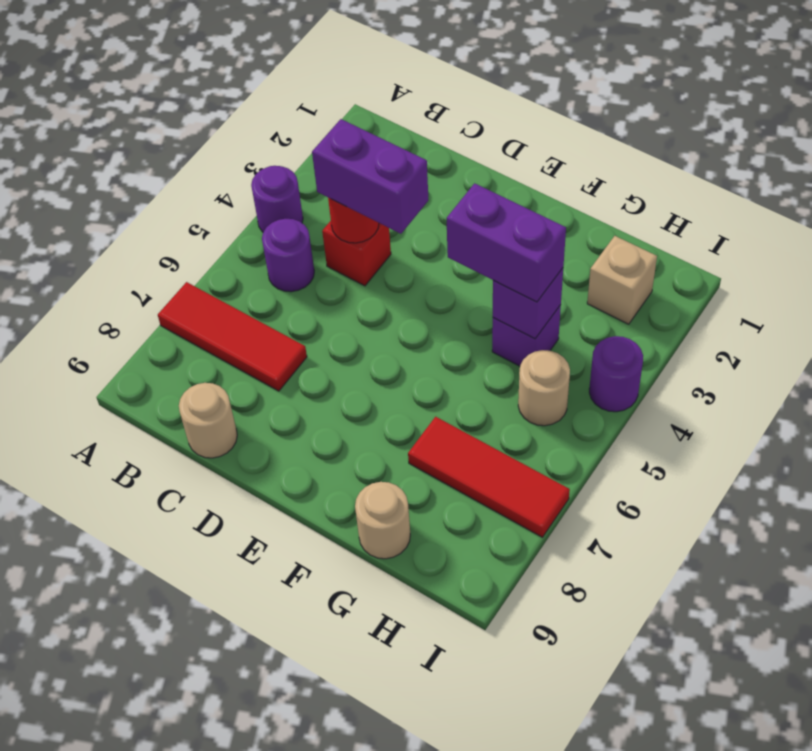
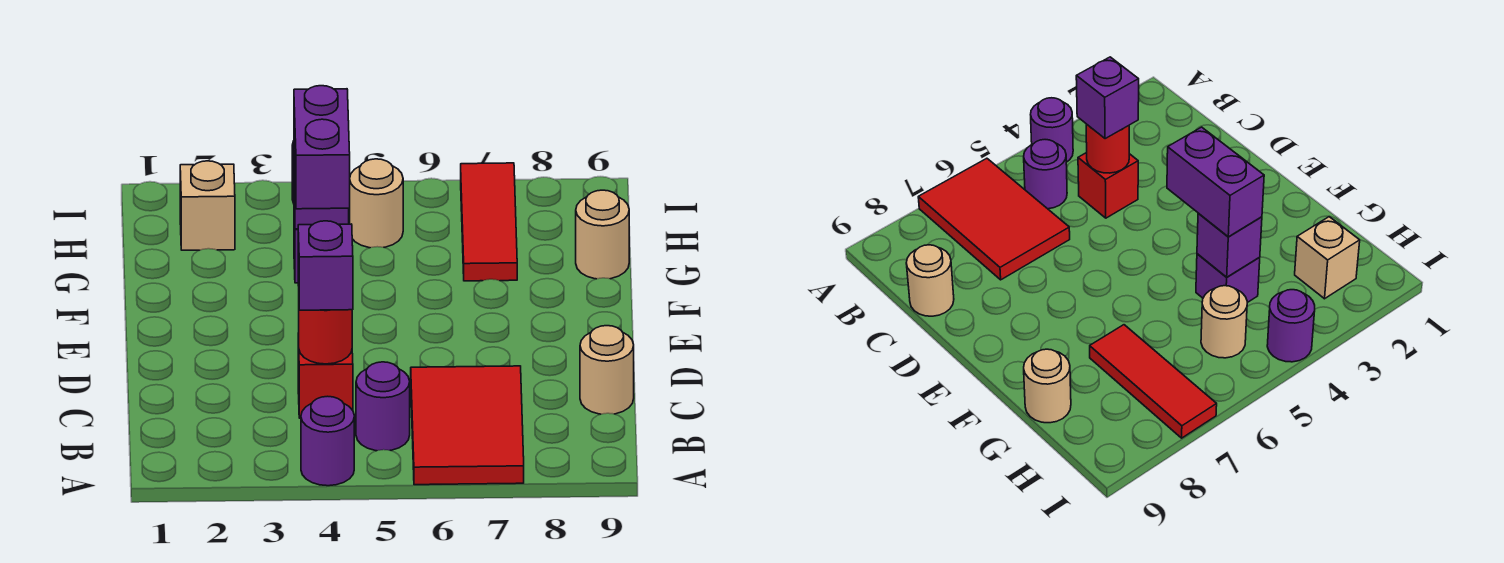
red 1x3 tile [158,282,307,391] -> red 2x3 tile [411,366,524,485]
purple 1x2 brick [312,119,428,234] -> purple 1x1 brick [298,221,353,310]

